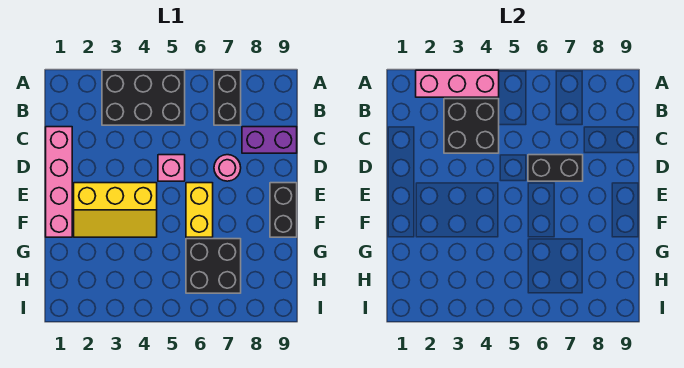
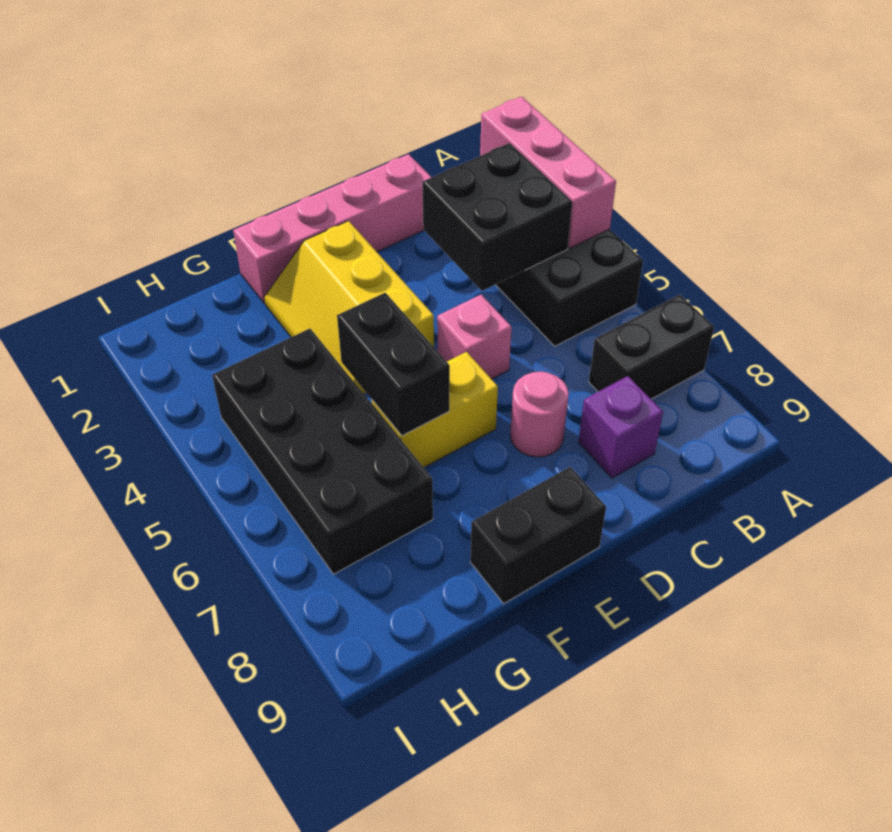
purple 1x2 brick [242,127,297,153] -> purple 1x1 brick [579,376,663,478]
black 1x2 brick [528,155,583,181] -> black 1x2 brick moved to [337,293,450,436]
black 2x2 brick [186,239,241,293] -> black 2x4 brick [212,329,433,574]

